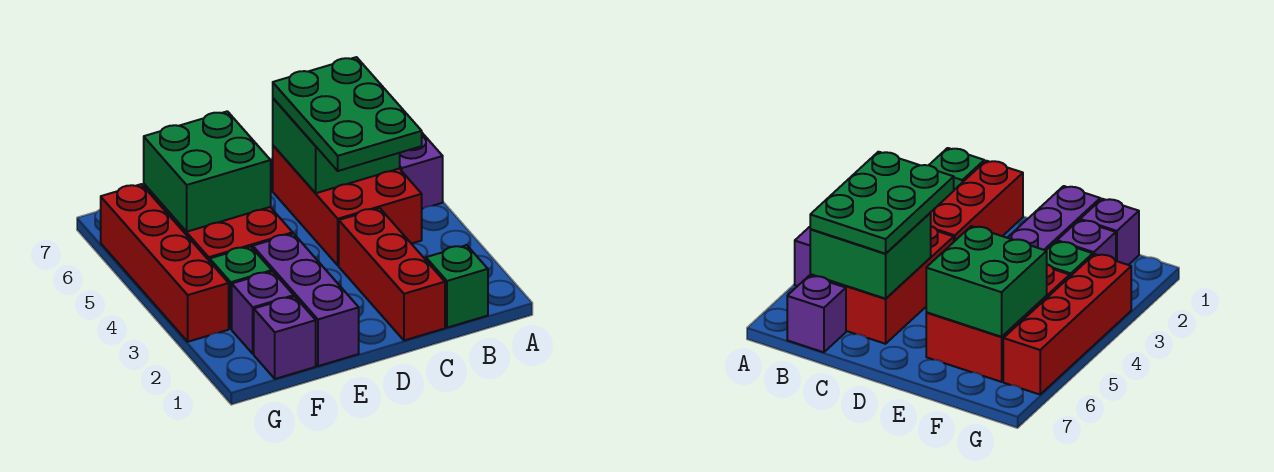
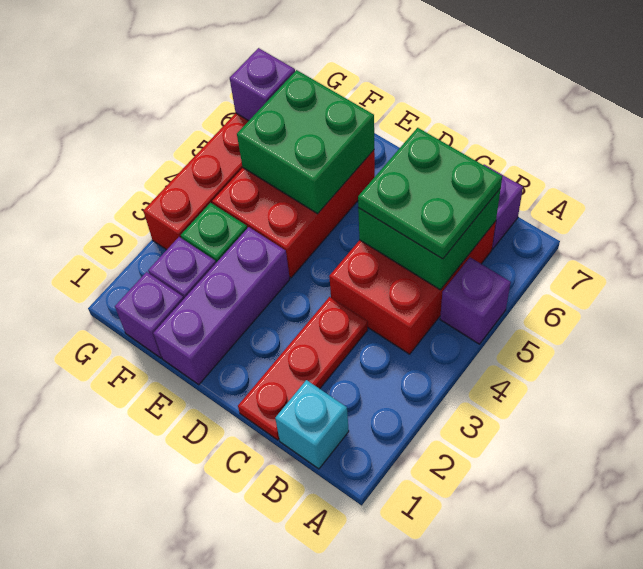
green 1x1 brick [426,245,488,328] -> cyan 1x1 brick [275,380,349,469]
green 2x3 plate [273,57,422,171] -> green 2x2 plate [358,128,502,259]
red 1x3 brick [339,208,445,340] -> red 1x3 plate [238,297,368,440]
none -> purple 1x1 brick [230,48,295,121]

